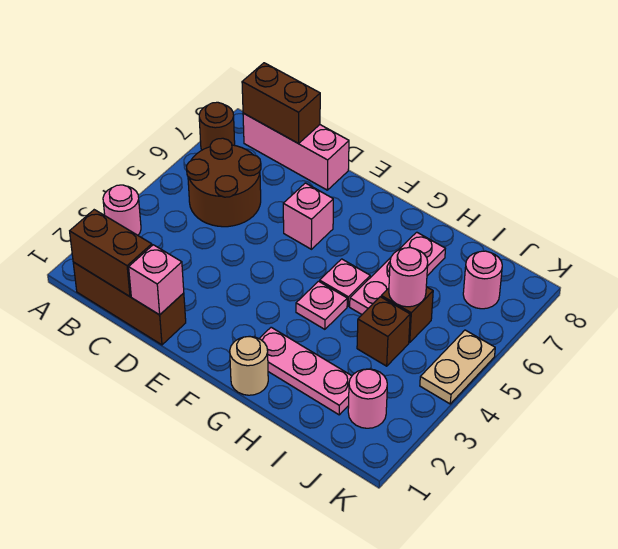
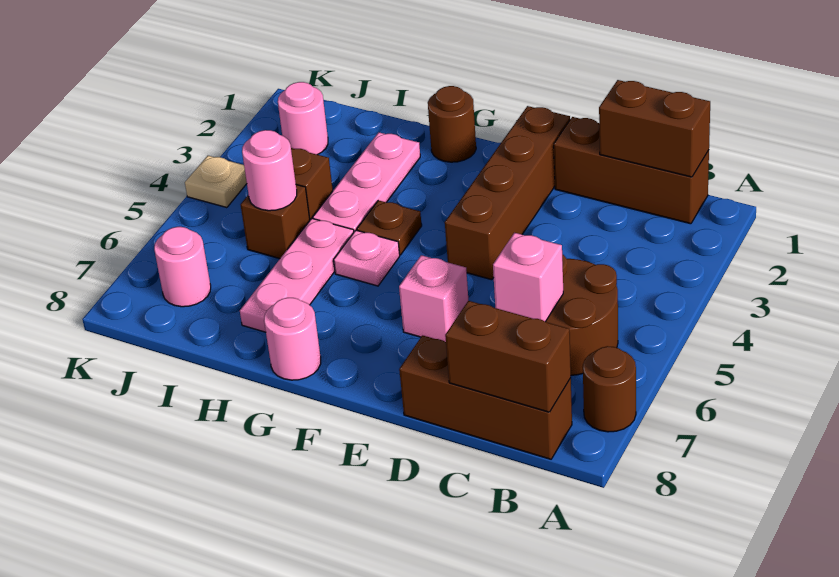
pink 1x1 round brick [103,185,141,235] -> pink 1x1 round brick moved to [264,298,321,380]
pink 1x3 brick [243,113,349,190] -> brown 1x3 brick [399,335,572,459]
pink 1x1 brick [129,245,184,315] -> pink 1x1 brick moved to [493,233,563,322]
none -> brown 1x4 brick [445,106,570,280]
tan 1x1 round brick [230,336,268,395] -> brown 1x1 round brick [428,86,476,162]
pink 1x3 plate [259,327,352,415] -> pink 1x3 plate turned to [313,132,420,232]
pink 1x1 plate [296,281,347,329] -> brown 1x1 plate [357,200,422,255]
tan 1x2 plate [420,330,495,404] -> tan 1x1 plate [185,156,247,208]

